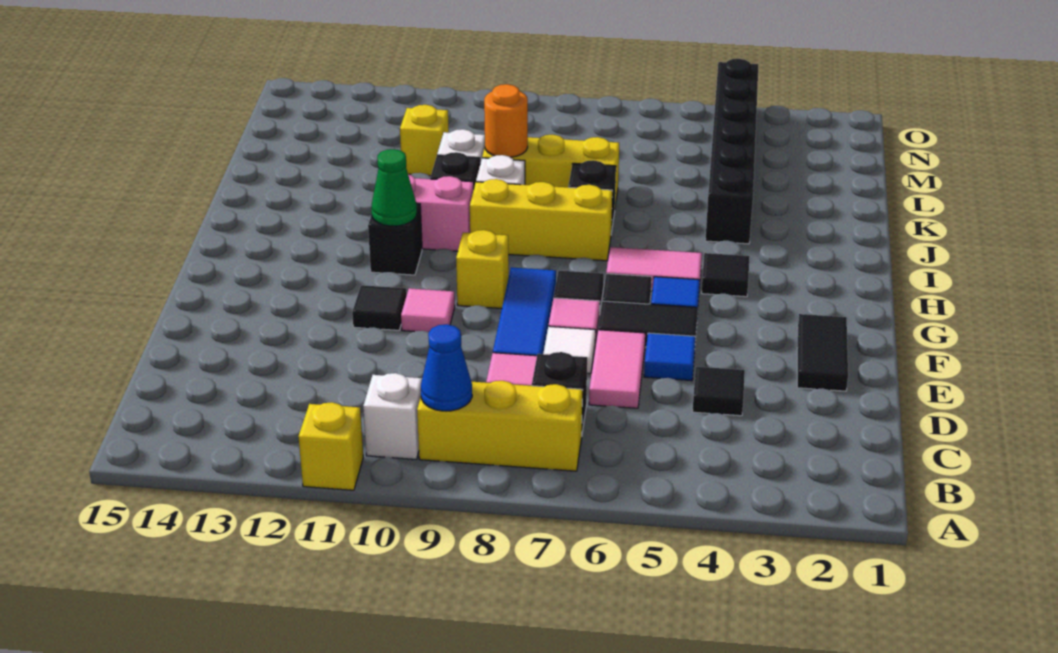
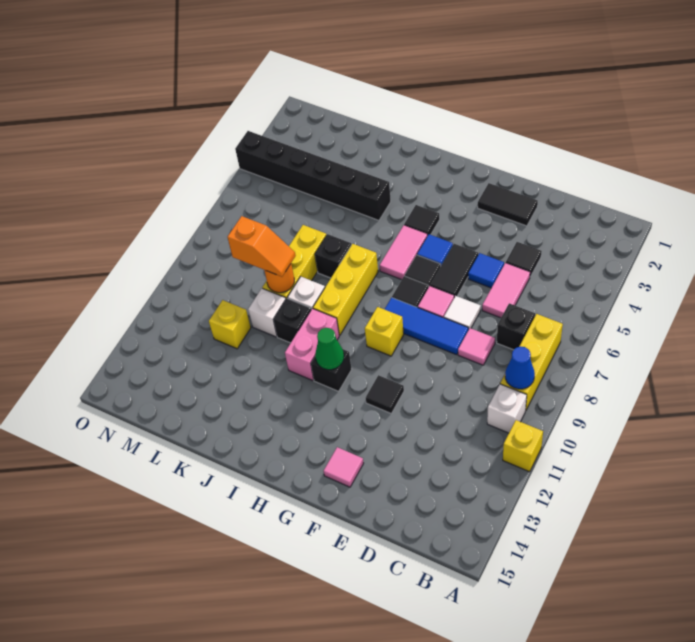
pink 1x2 tile [589,330,645,408] -> pink 1x2 tile turned to [482,263,530,318]
pink 1x1 tile [401,288,455,332] -> pink 1x1 tile moved to [324,447,364,487]
none -> orange 1x2 slope [228,216,296,277]

